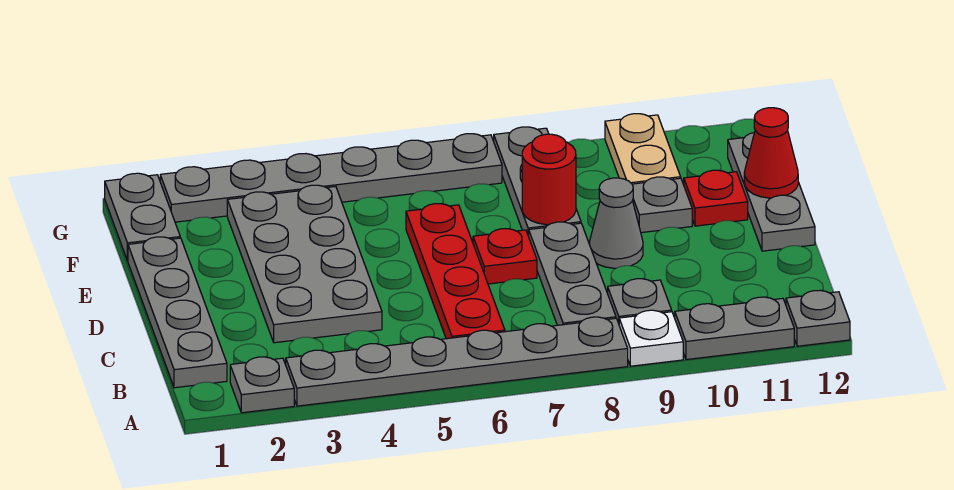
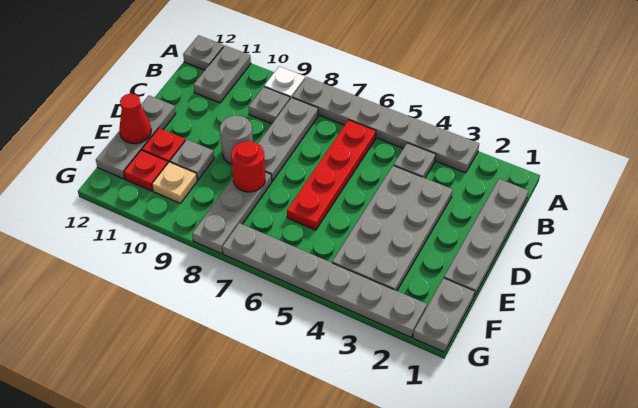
grey 1x1 plate [230,357,294,413] -> grey 1x1 plate moved to [394,143,436,178]
grey 1x2 plate [675,297,794,360] -> grey 1x2 plate turned to [194,46,251,103]
red 1x1 plate [473,229,537,284] -> red 1x1 plate moved to [124,150,168,191]
grey 1x1 cone [589,178,643,268] -> grey 1x1 round brick [220,115,253,164]
tan 1x2 plate [605,114,681,184] -> tan 1x1 plate [152,162,197,203]

